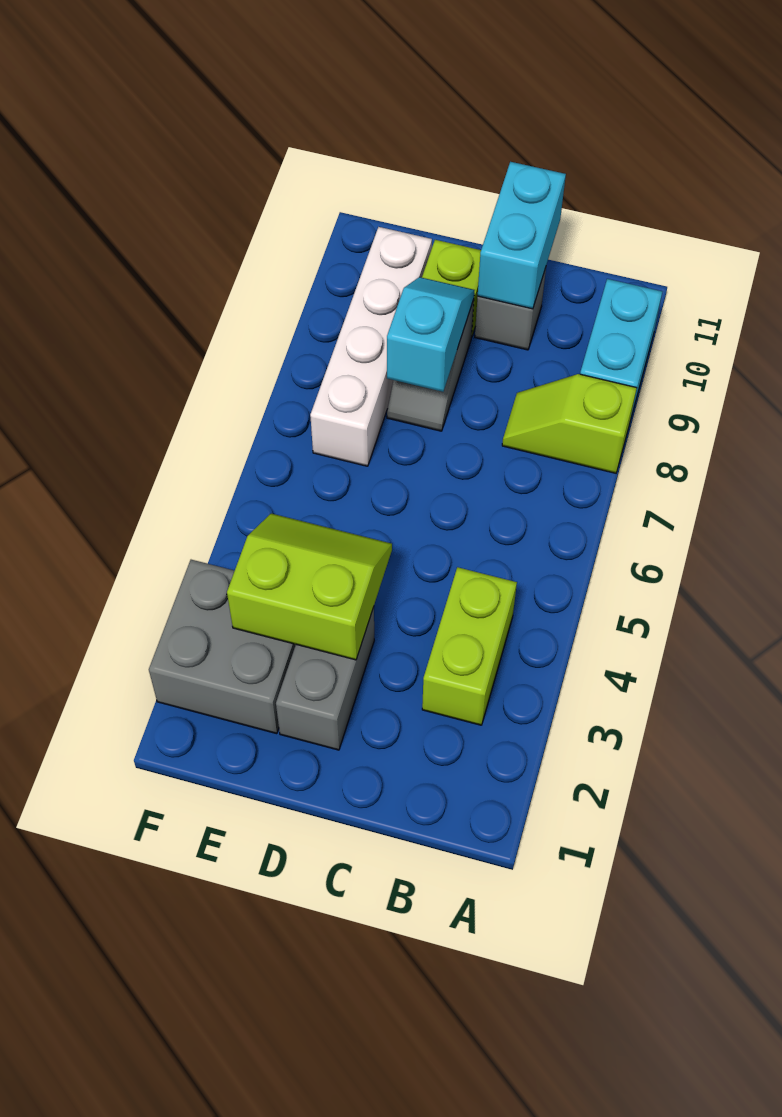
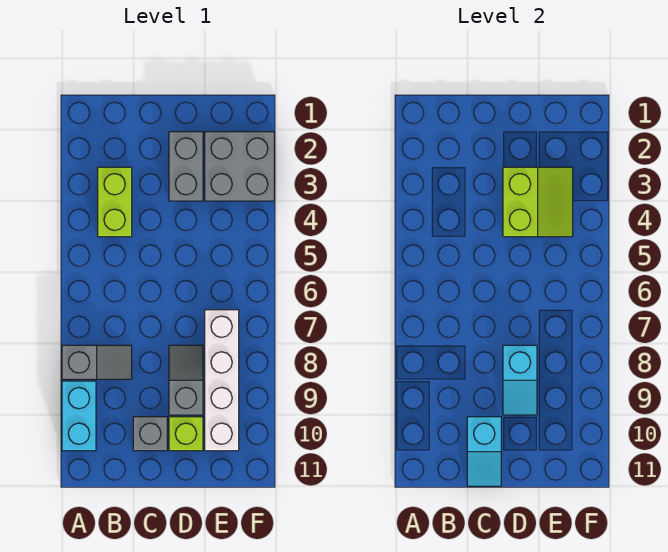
lime 1x2 slope [502,374,637,473] -> grey 1x2 slope [62,345,132,379]
cyan 1x2 brick [478,162,566,309] -> cyan 1x2 slope [467,417,501,486]
lime 2x2 slope [227,513,392,660] -> lime 2x2 slope turned to [503,167,573,237]

